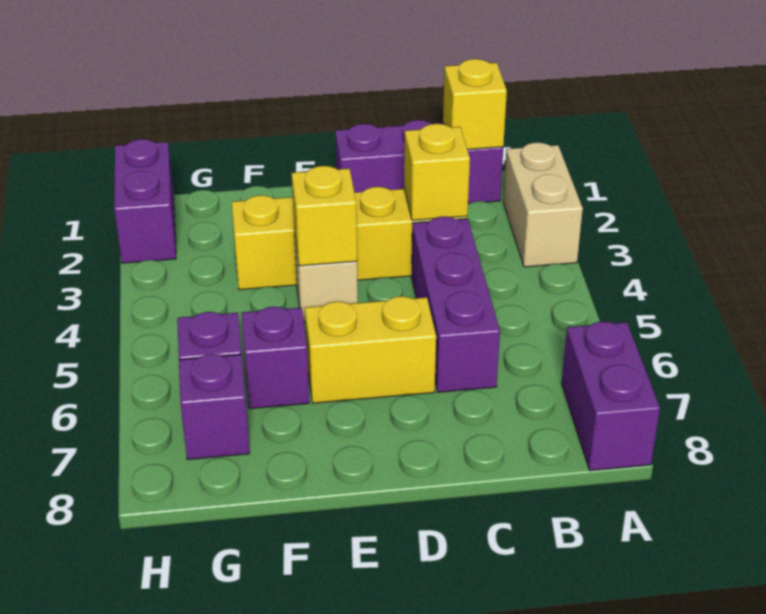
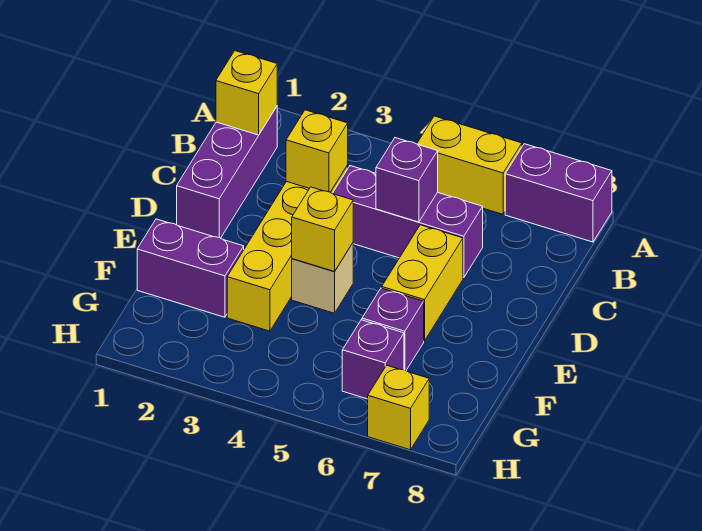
tan 1x2 brick [503,142,583,267] -> none
none -> yellow 1x2 brick [417,116,522,214]
purple 1x1 brick [179,354,250,460] -> purple 1x1 brick moved to [376,138,438,222]
purple 1x2 brick [114,139,176,263] -> purple 1x2 brick moved to [137,219,244,317]
none -> yellow 1x1 brick [368,365,429,450]

